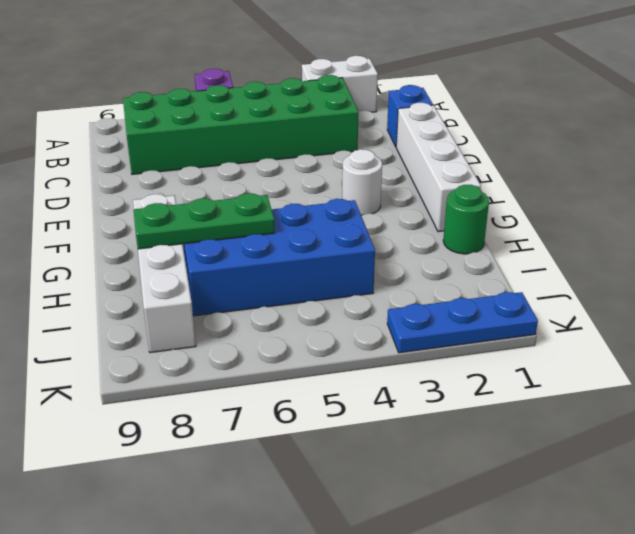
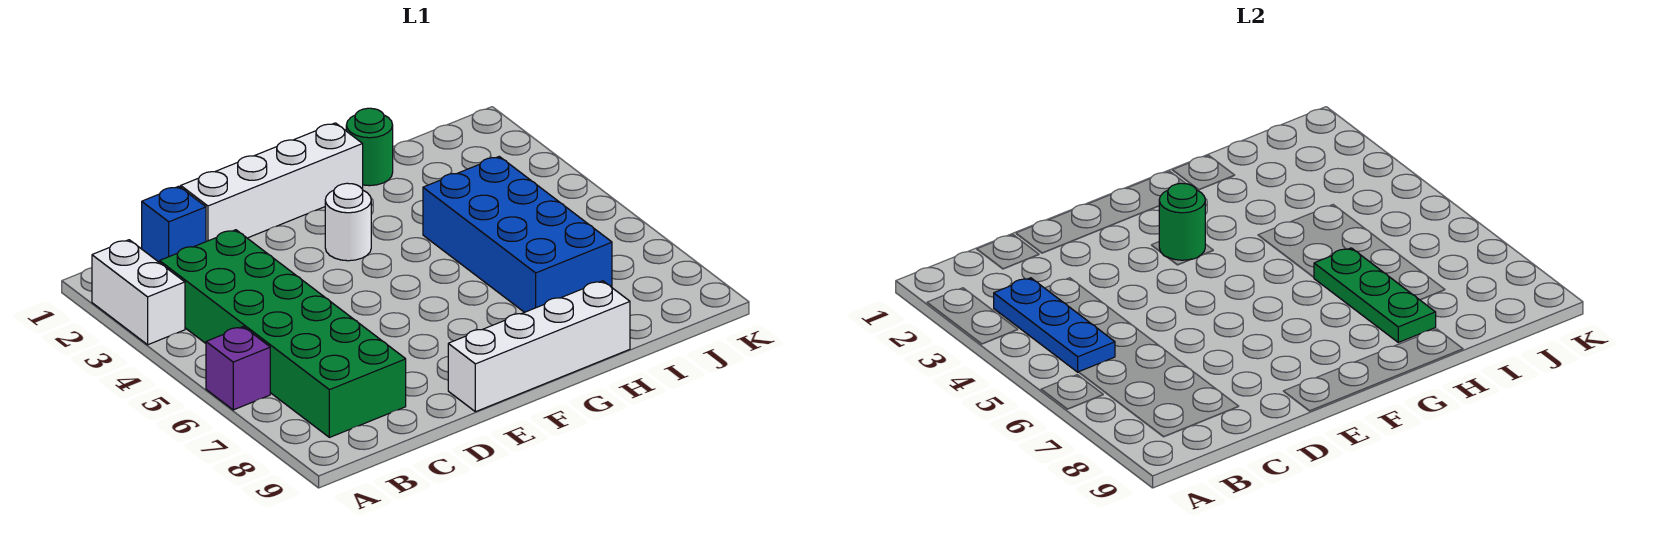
none -> green 1x1 round brick [1159,183,1205,260]
white 1x4 brick [133,194,196,353] -> white 1x4 brick moved to [448,281,630,412]
blue 1x3 plate [387,292,538,353] -> blue 1x3 plate moved to [994,278,1115,372]

